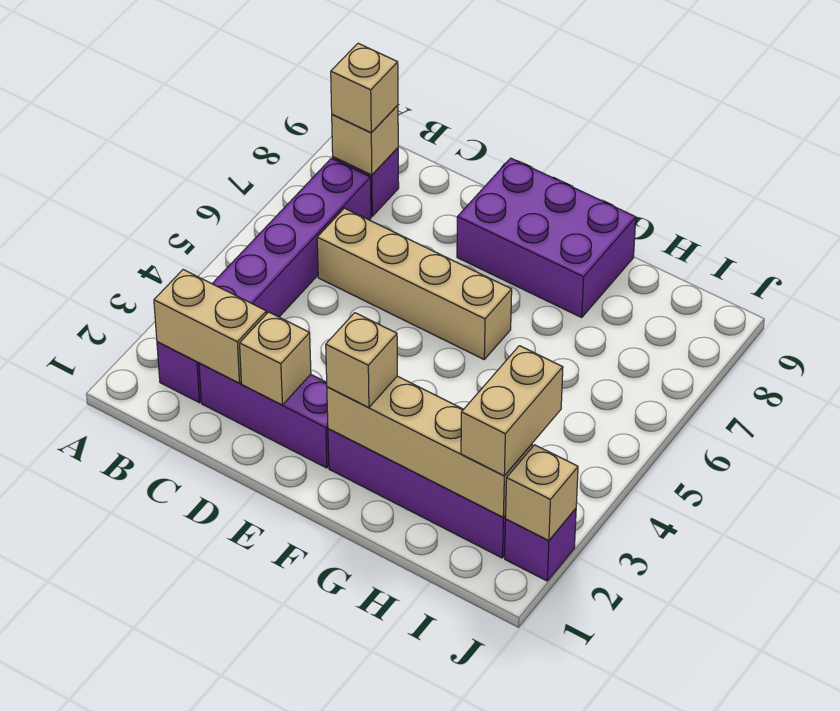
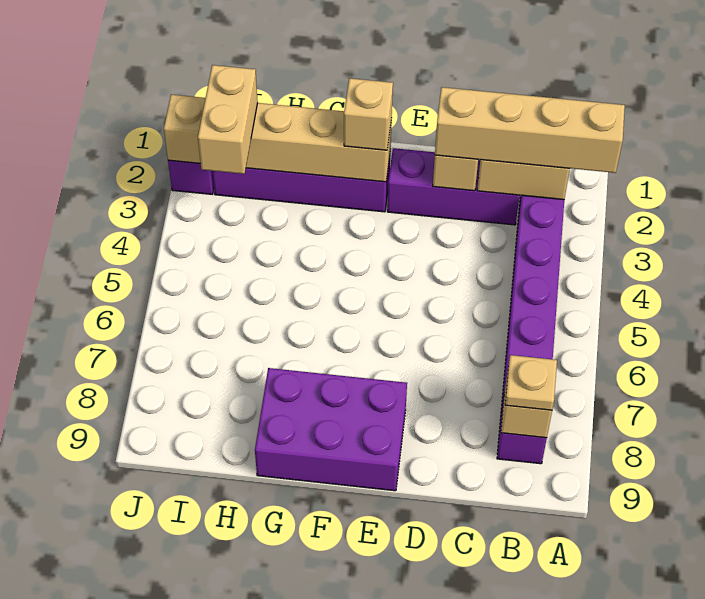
tan 1x1 brick [331,43,398,133] -> tan 1x1 plate [505,355,557,410]
tan 1x4 brick [317,208,512,359] -> tan 1x4 brick moved to [435,87,625,173]

